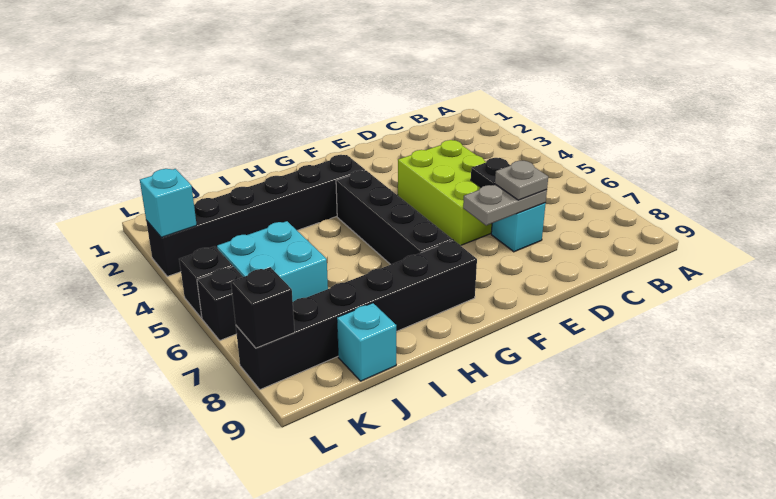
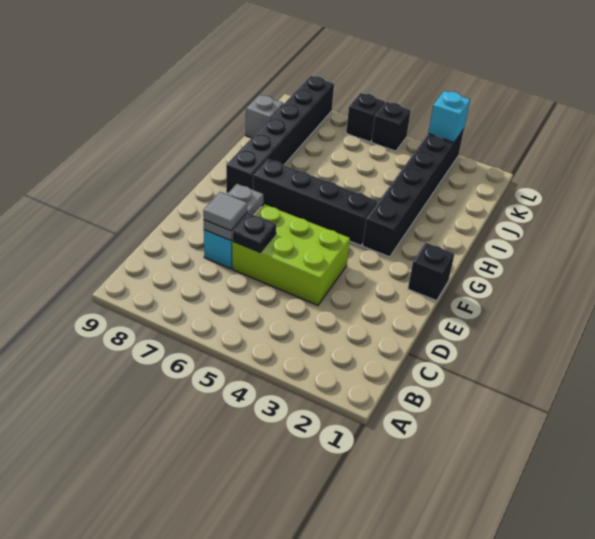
grey 1x1 plate [495,161,548,200] -> grey 1x1 tile [203,192,247,231]
cyan 2x2 brick [217,221,328,302] -> none
cyan 1x1 brick [337,303,396,381] -> grey 1x1 brick [245,95,283,138]
black 1x1 brick [231,267,295,348] -> black 1x1 brick moved to [408,243,454,301]

